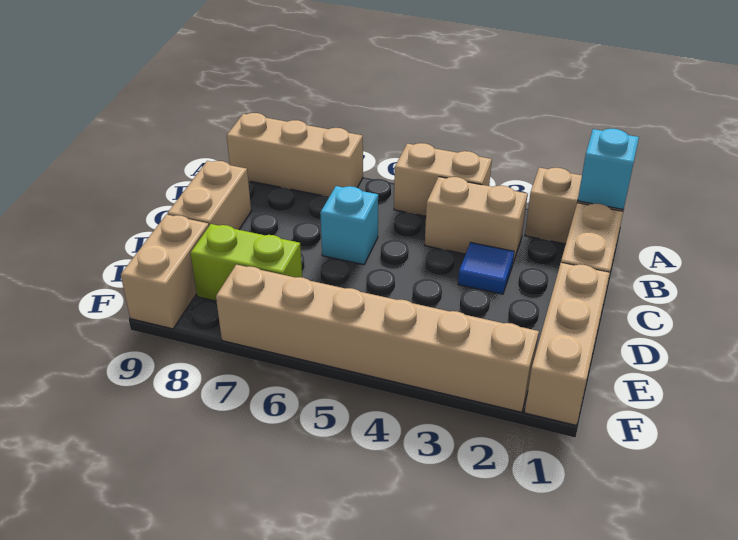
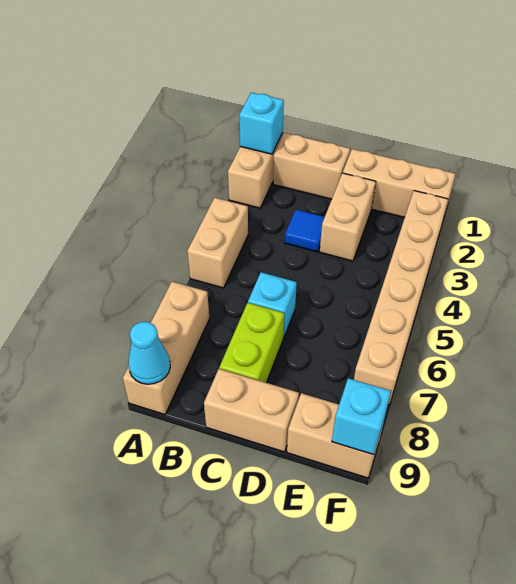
none -> cyan 1x1 cone [128,322,170,384]
tan 1x2 brick [425,177,528,262] -> tan 1x2 brick moved to [320,173,376,261]
lime 1x2 brick [191,224,302,301] -> lime 1x2 brick moved to [219,303,284,383]
none -> cyan 1x1 brick [332,378,391,455]

